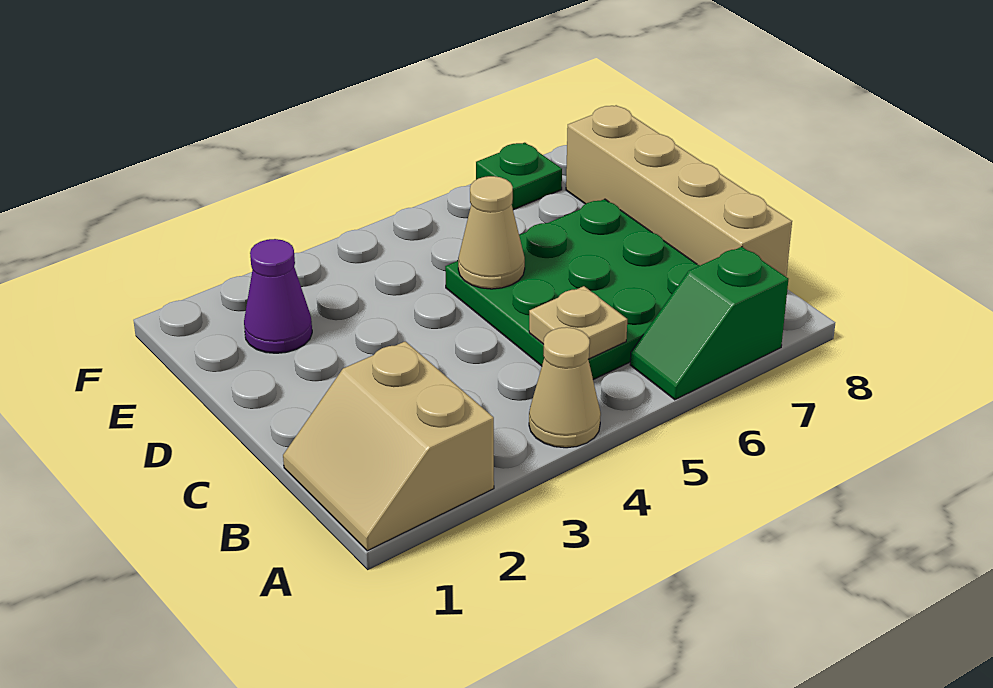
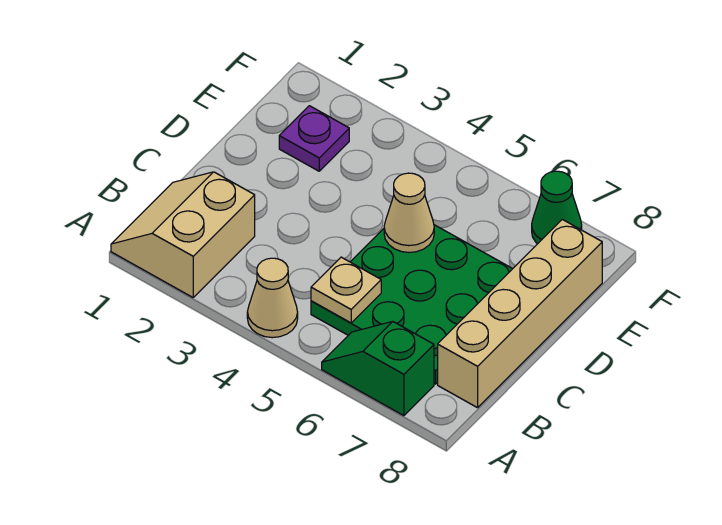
purple 1x1 cone [244,239,312,353] -> purple 1x1 plate [279,106,349,171]
green 1x1 plate [476,143,562,210] -> green 1x1 cone [532,171,582,244]

